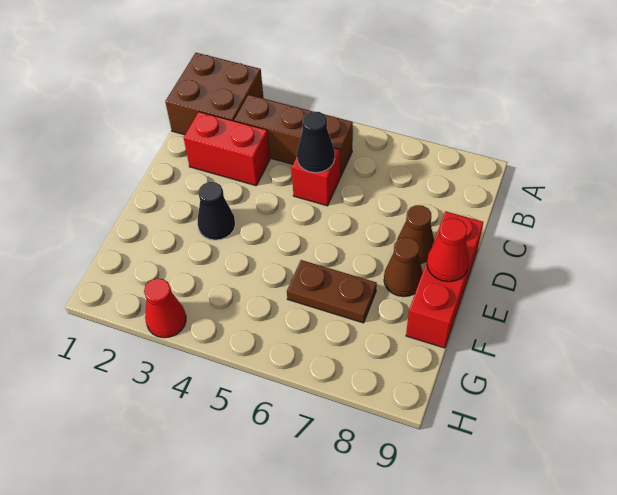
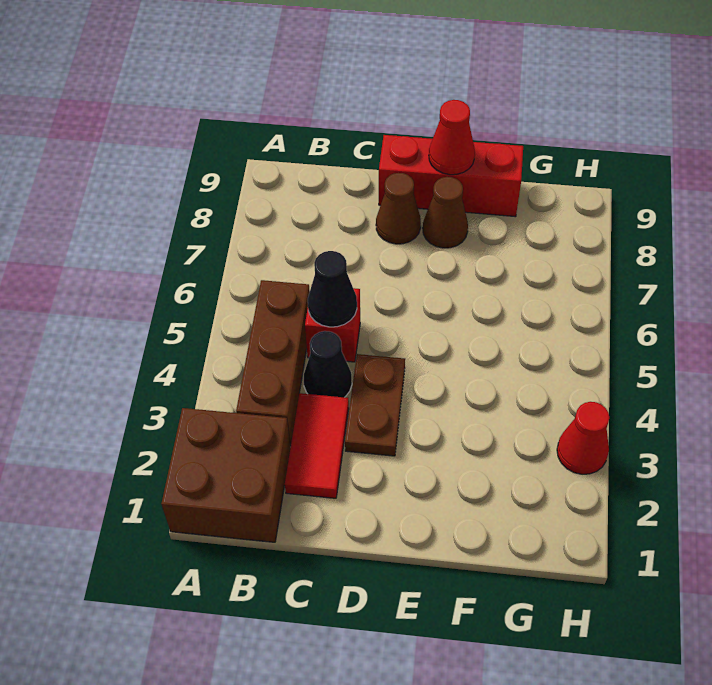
red 1x2 brick [184,112,270,186] -> red 1x2 tile [285,393,349,498]
black 1x1 cone [197,182,235,240] -> black 1x1 cone moved to [304,331,352,397]
brown 1x2 plate [287,260,377,323] -> brown 1x2 plate moved to [345,354,405,456]

